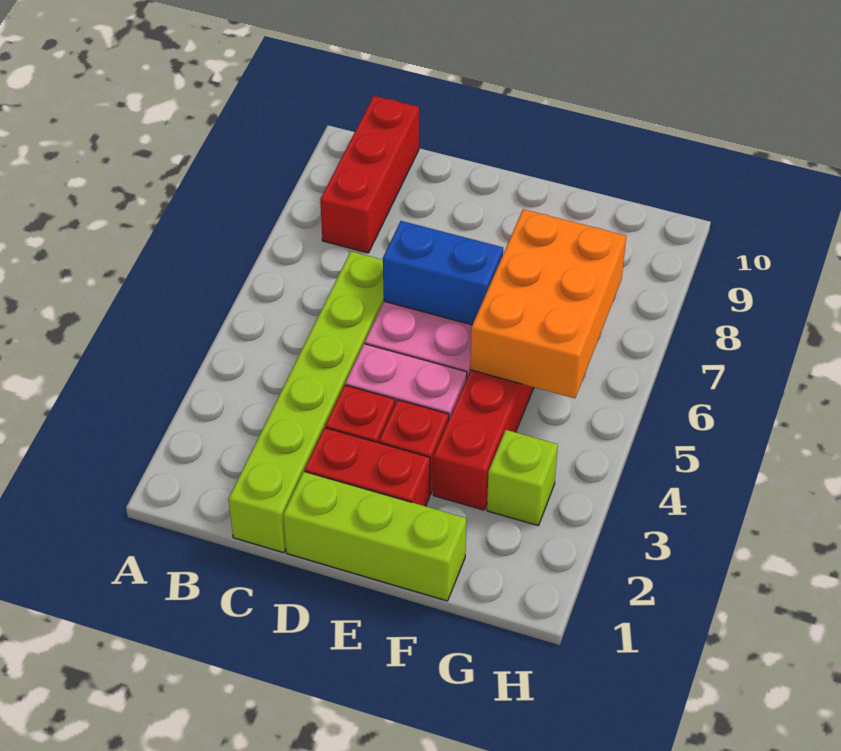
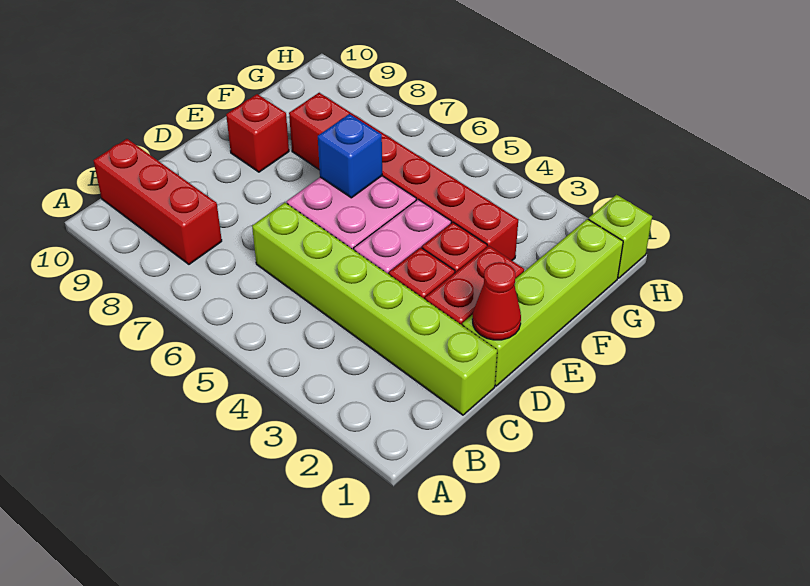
lime 1x3 brick [283,472,466,601] -> lime 1x4 brick [462,219,623,386]
none -> red 1x1 cone [472,262,521,340]
blue 1x2 brick [383,221,503,325] -> blue 1x1 brick [318,114,382,198]
none -> red 1x1 brick [226,94,289,172]
orange 2x3 brick [470,209,626,398] -> none
lime 1x1 brick [487,430,558,525] -> lime 1x1 brick moved to [589,195,652,278]

